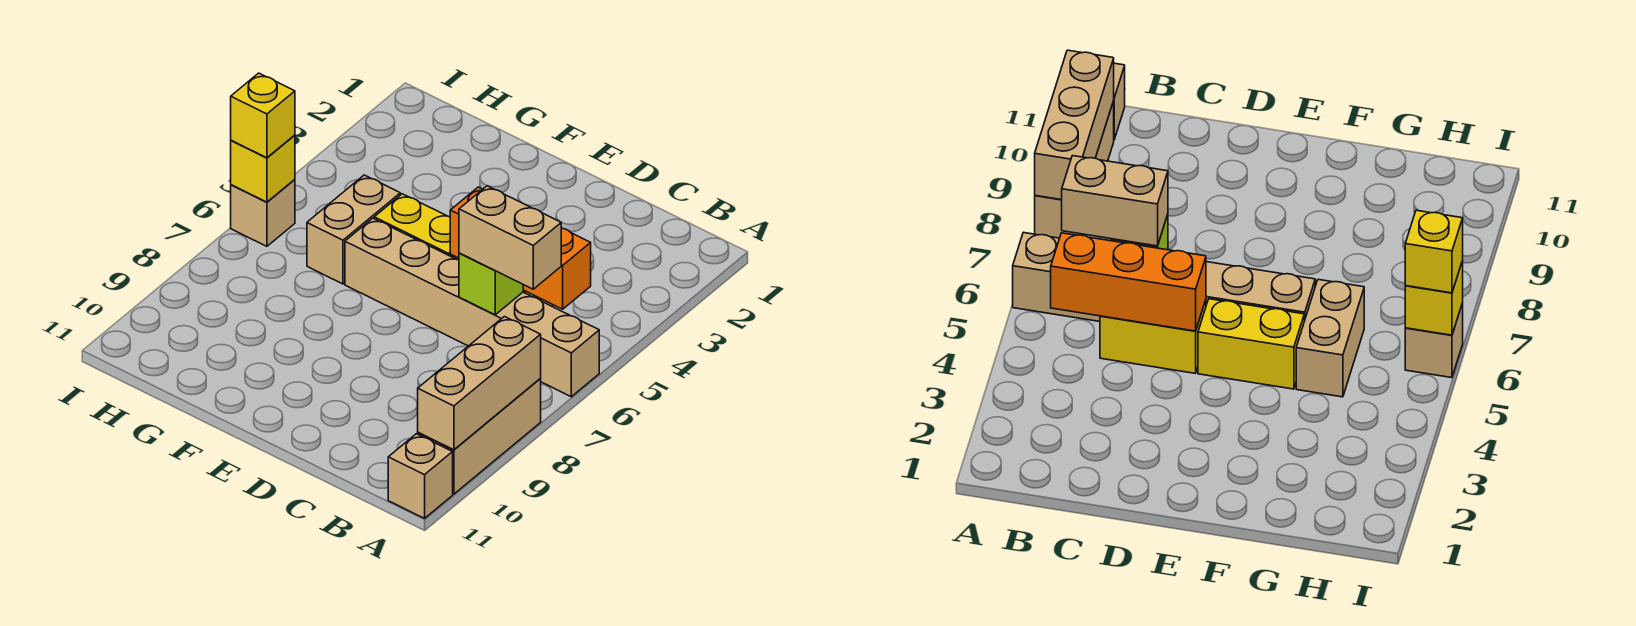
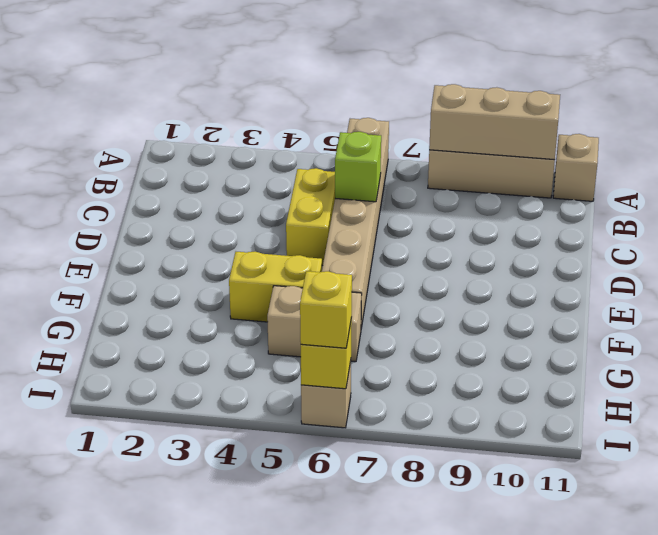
orange 1x3 brick [450,187,591,309] -> none
tan 1x2 brick [459,186,561,289] -> none
yellow 1x2 brick [374,194,451,256] -> yellow 1x2 brick turned to [229,252,322,322]

